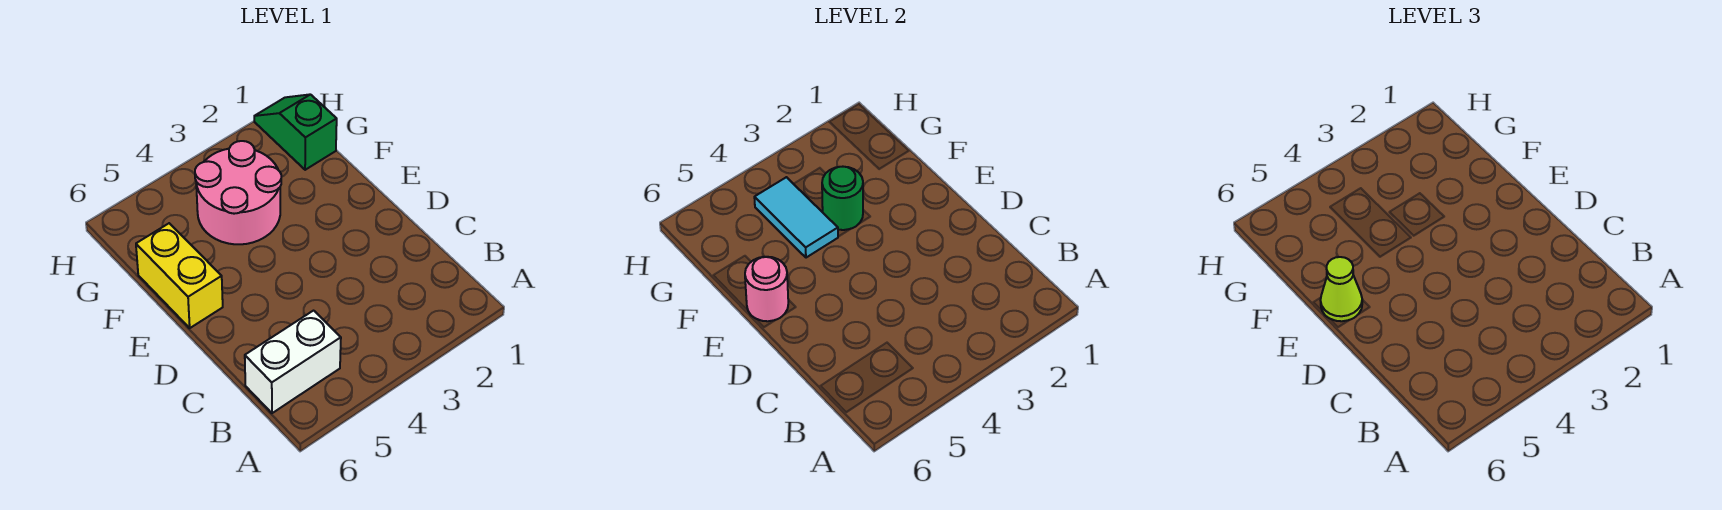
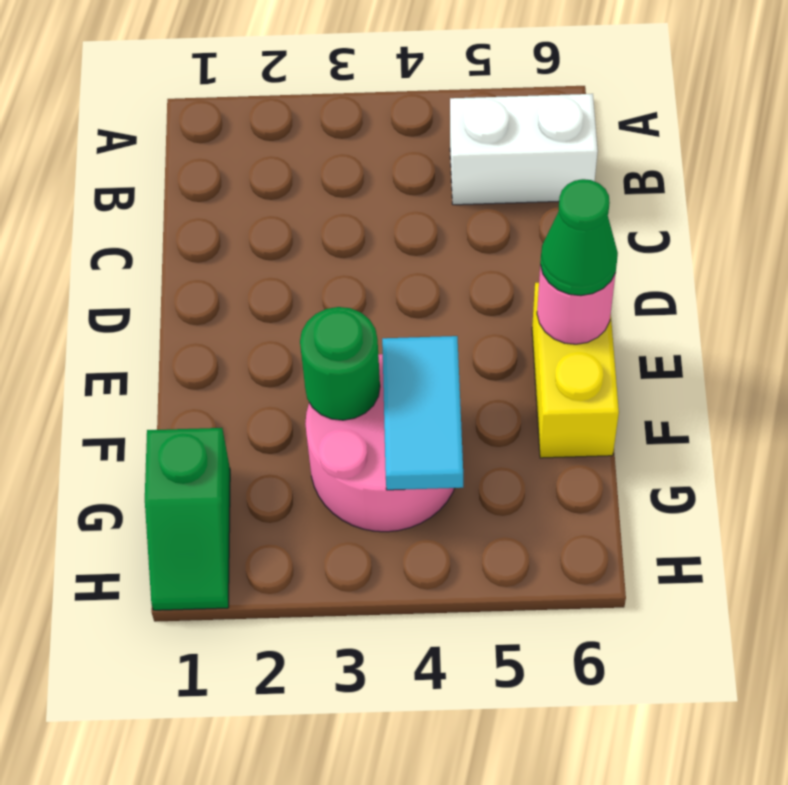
lime 1x1 cone [1321,257,1362,321] -> green 1x1 cone [540,179,618,296]

